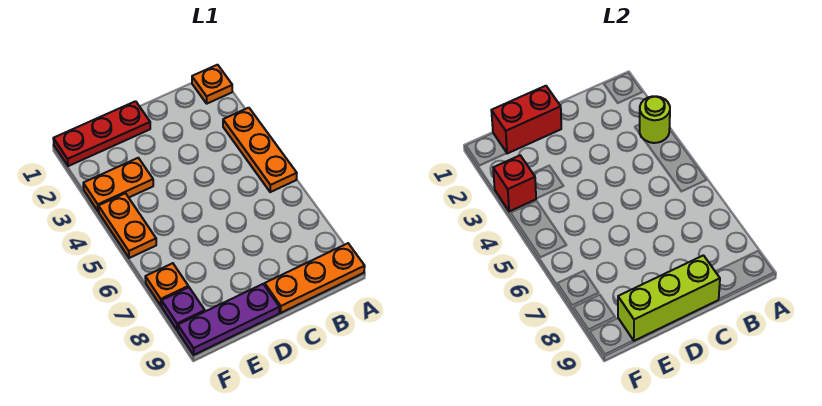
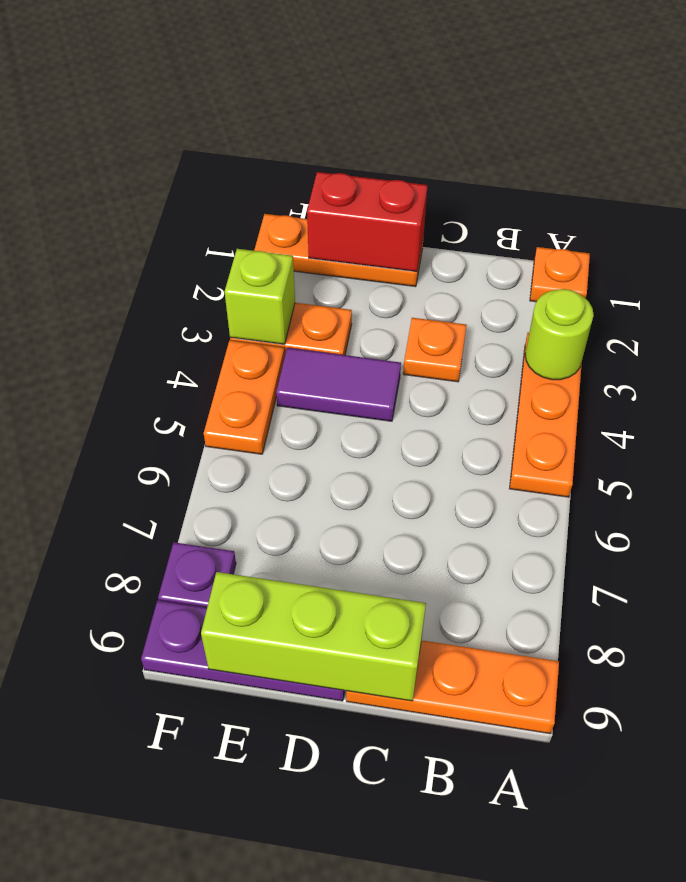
red 1x3 plate [53,101,150,166] -> orange 1x3 plate [254,214,424,287]
none -> purple 1x2 tile [276,348,401,421]
red 1x1 brick [493,155,536,212] -> lime 1x1 brick [225,249,295,344]
orange 1x1 plate [145,263,188,306] -> orange 1x1 plate moved to [403,318,467,382]

